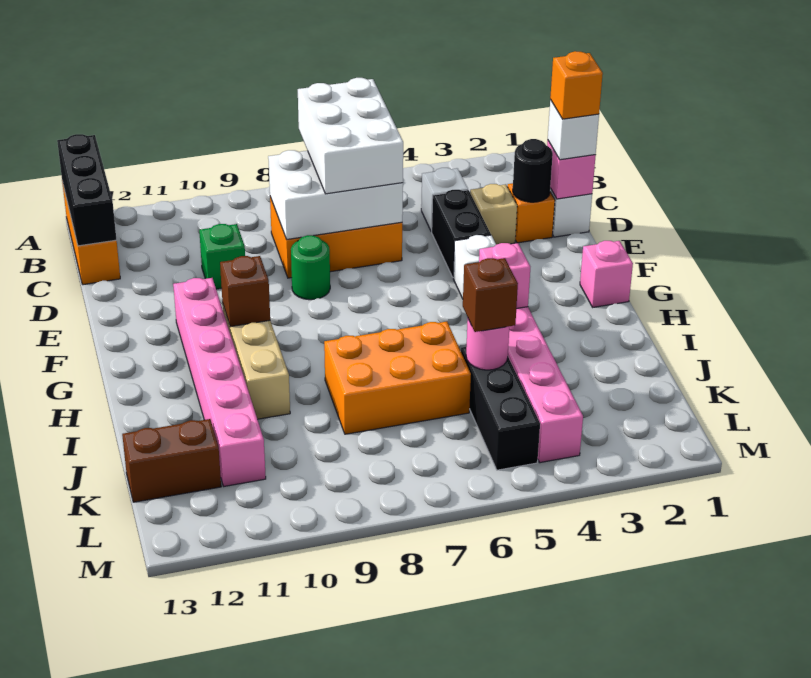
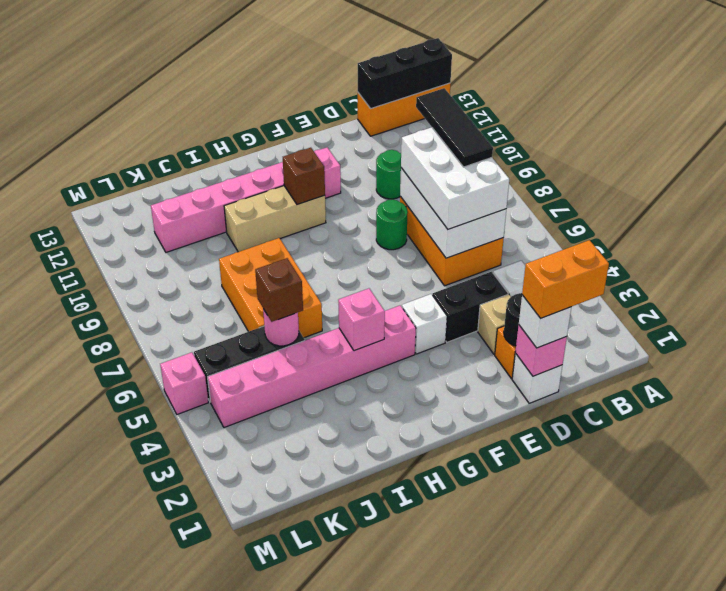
white 2x3 brick [298,78,403,194] -> white 2x3 brick turned to [401,127,509,229]
none -> black 1x3 tile [416,88,493,167]
orange 1x1 brick [550,51,603,119] -> orange 1x2 brick [522,240,609,319]
green 1x1 brick [199,224,245,289] -> green 1x1 round brick [376,150,401,199]
pink 1x1 brick [580,241,633,307] -> pink 1x1 brick moved to [160,352,208,414]
brown 1x2 brick [122,419,221,502] -> none

